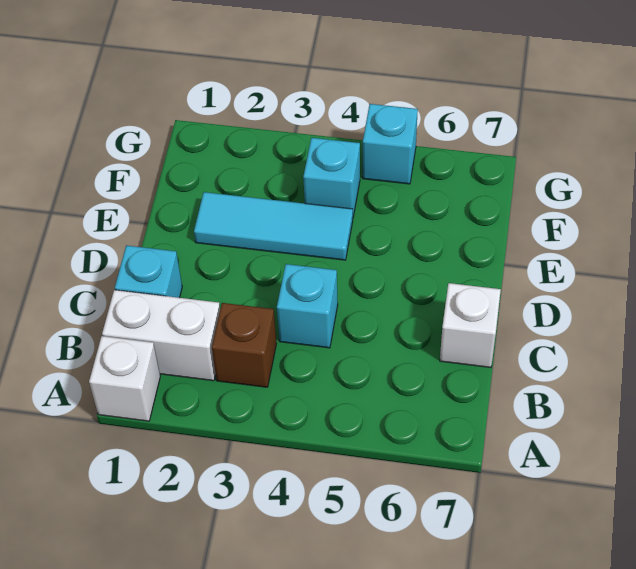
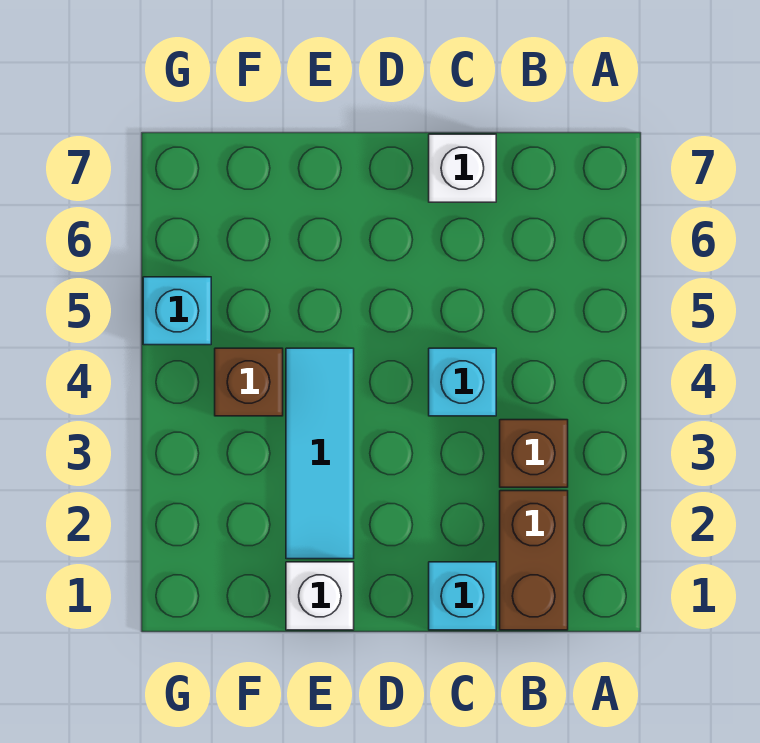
white 1x1 brick [89,336,160,421] -> white 1x1 brick moved to [286,562,354,630]
white 1x2 brick [102,290,220,381] -> brown 1x2 brick [500,491,568,630]
cyan 1x1 brick [303,138,360,217] -> brown 1x1 brick [215,348,283,416]

